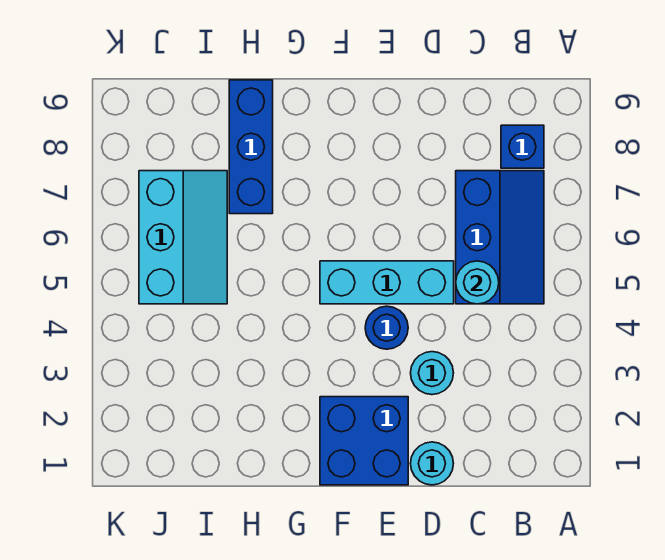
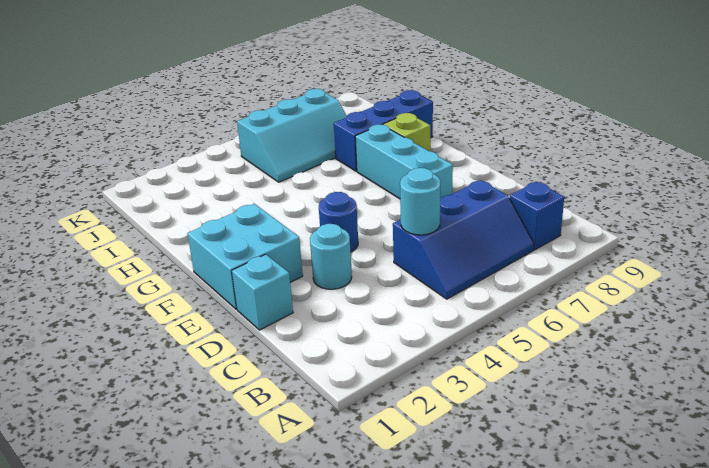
cyan 1x1 round brick [411,442,453,485] -> cyan 1x1 brick [232,254,293,330]
cyan 1x3 brick [320,261,454,304] -> cyan 1x3 brick moved to [355,124,453,199]
blue 2x2 brick [320,397,408,485] -> cyan 2x2 brick [187,204,303,309]
none -> lime 1x1 brick [383,113,430,151]

